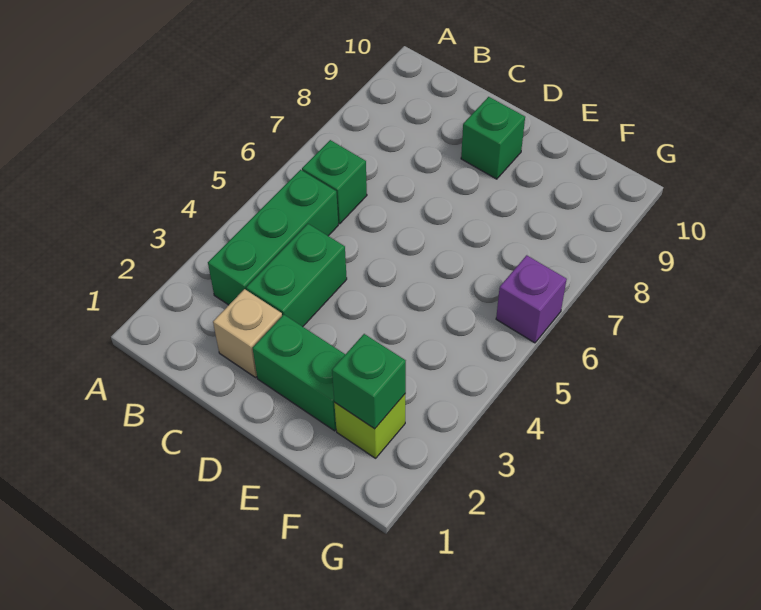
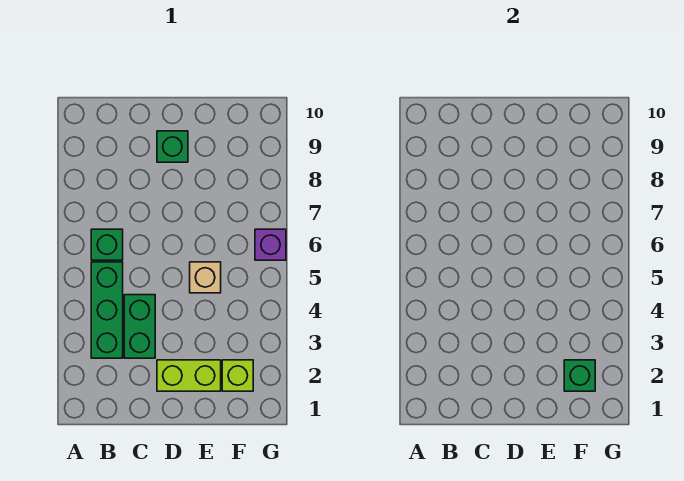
tan 1x1 brick [213,289,282,377] -> tan 1x1 brick moved to [190,262,221,293]
green 1x2 brick [253,315,345,431] -> lime 1x2 brick [157,360,221,391]

